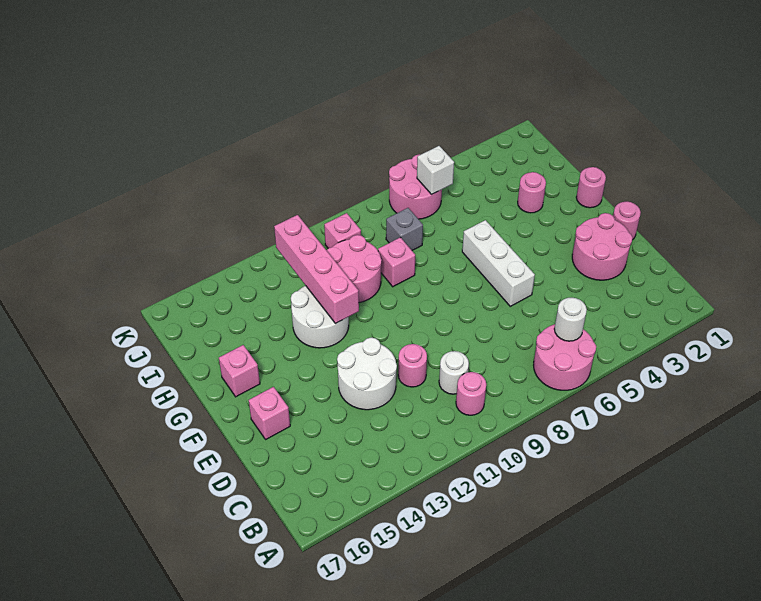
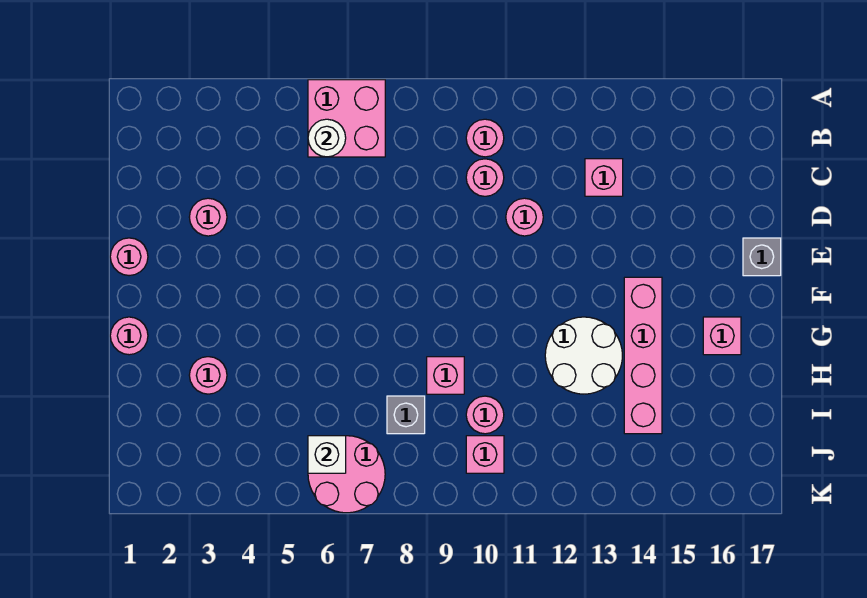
pink 2x2 round brick [534,324,596,390] -> pink 2x2 brick [308,80,385,157]
white 1x1 round brick [439,351,469,394] -> pink 1x1 round brick [466,159,504,196]
pink 2x2 round brick [572,213,633,280] -> pink 1x1 round brick [189,198,227,236]
white 2x2 round brick [337,338,397,410] -> none
white 1x3 brick [462,220,535,306] -> none
pink 1x1 brick [249,387,290,439] -> pink 1x1 brick moved to [585,159,623,196]
none -> grey 1x1 brick [743,238,781,276]
pink 1x4 brick [274,215,359,324] -> pink 1x4 brick moved to [624,277,662,434]
pink 2x2 round brick [326,235,382,302] -> pink 1x1 round brick [466,396,504,434]

